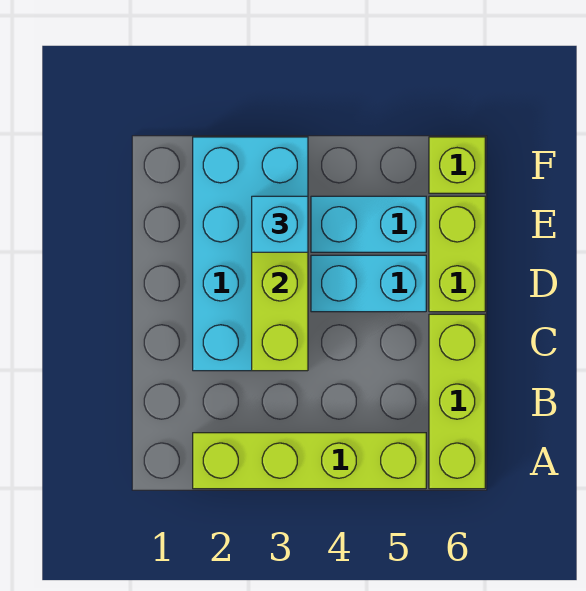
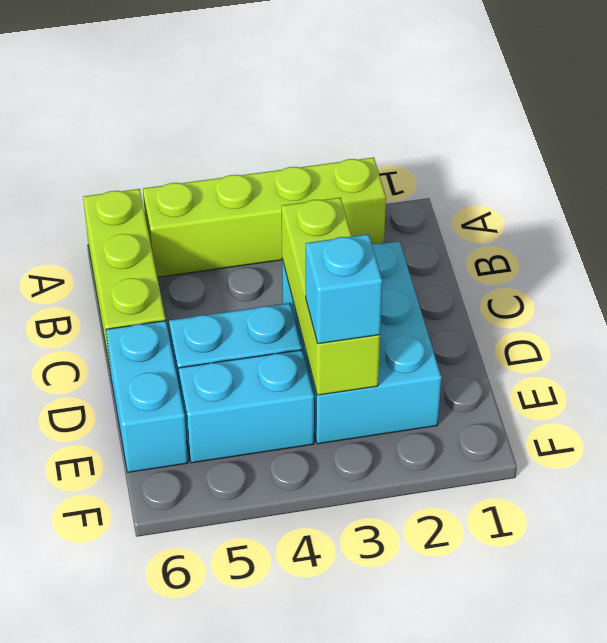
cyan 2x4 brick [193,137,308,371] -> cyan 2x3 brick [282,241,442,444]
lime 1x2 brick [429,196,485,312] -> cyan 1x2 brick [106,321,188,472]
lime 1x1 brick [429,137,485,193] -> none

